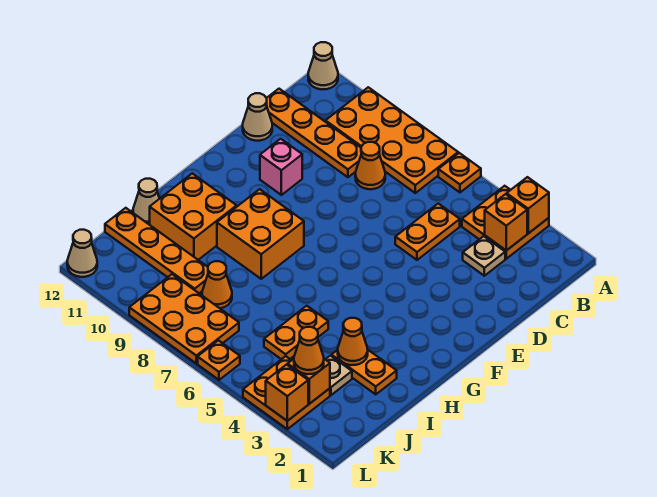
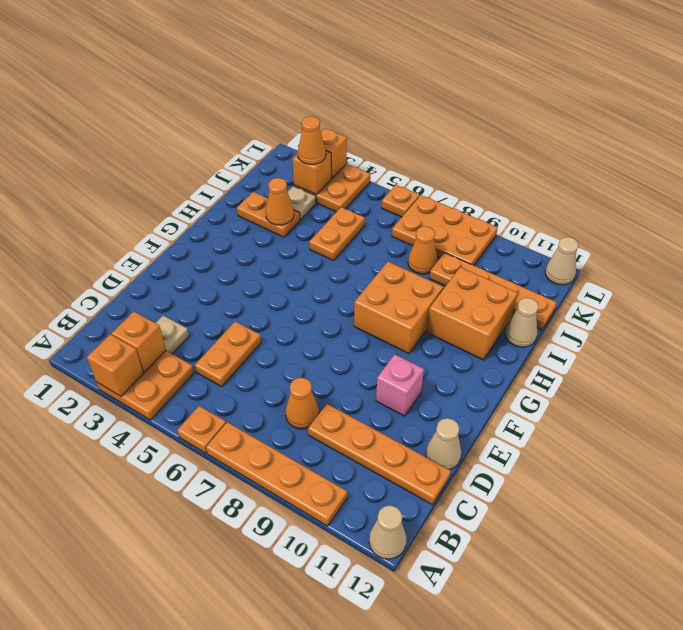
orange 2x4 plate [326,87,458,193] -> orange 1x4 plate [206,422,347,526]

